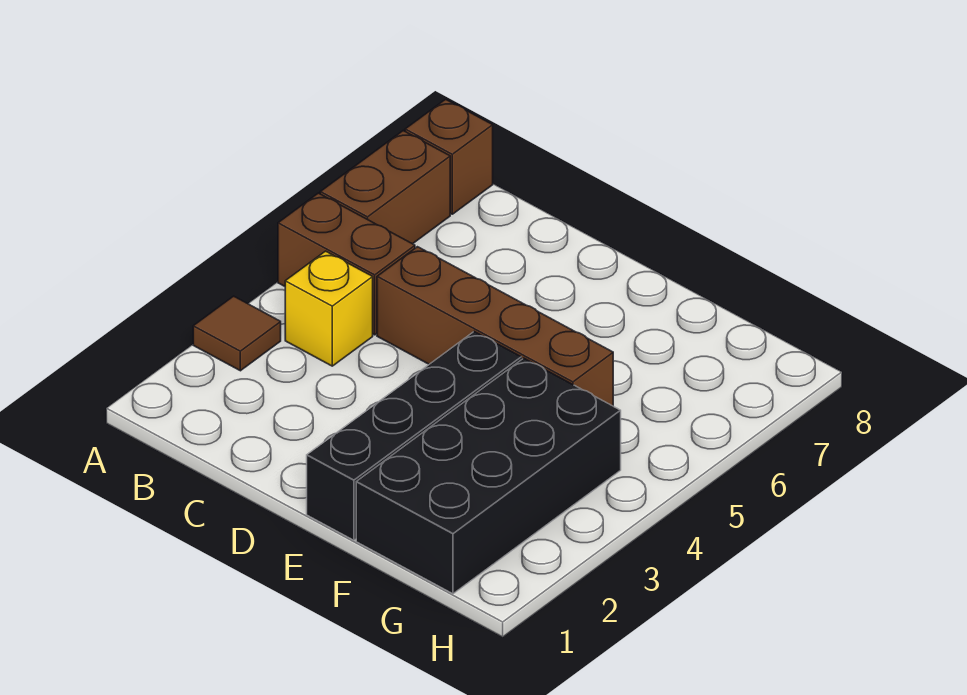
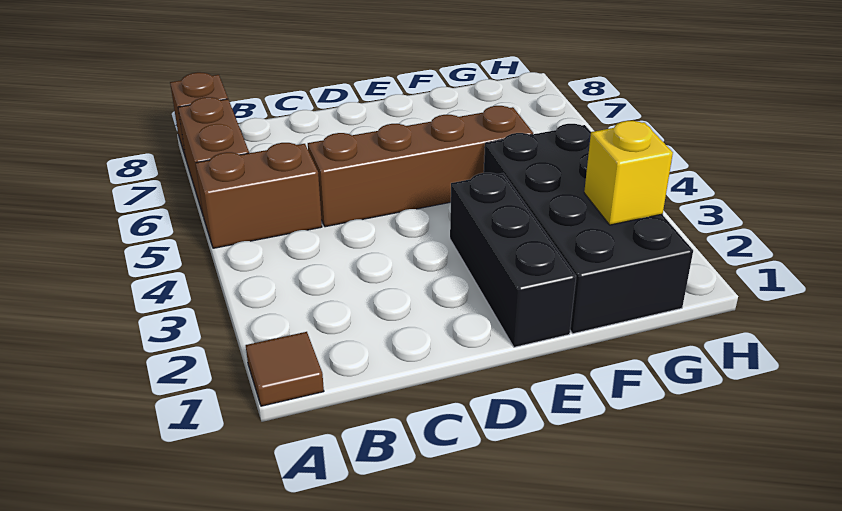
brown 1x1 tile [193,296,281,371] -> brown 1x1 tile moved to [246,332,324,406]
yellow 1x1 brick [285,251,373,366] -> yellow 1x1 brick moved to [584,121,673,225]
black 1x4 brick [307,331,521,540] -> black 1x3 brick [450,173,576,347]

